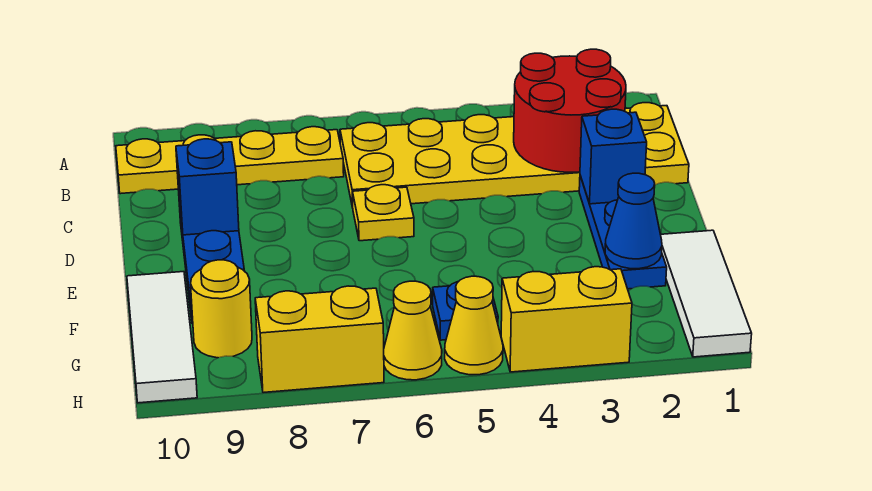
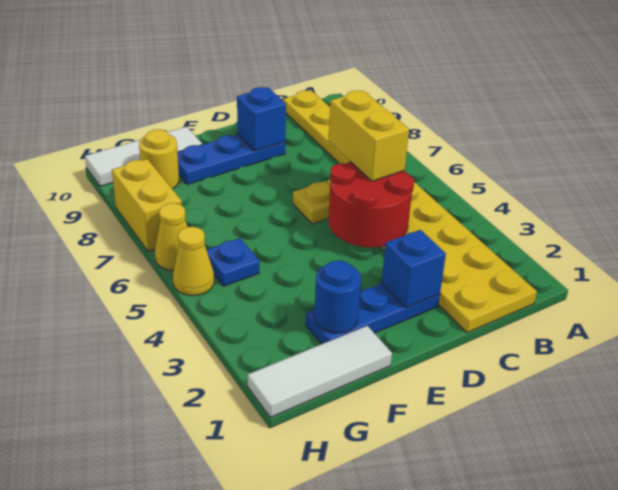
red 2x2 round brick [514,49,626,172] -> red 2x2 round brick moved to [329,162,414,248]
blue 1x1 cone [605,173,662,269] -> blue 1x1 round brick [314,260,361,333]
yellow 1x2 brick [501,267,632,372] -> yellow 1x2 brick moved to [329,90,409,181]

